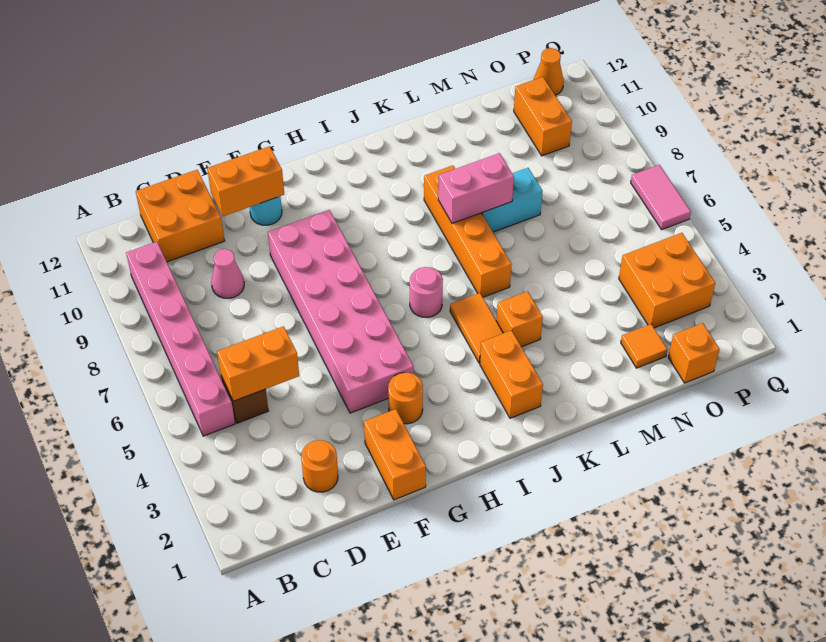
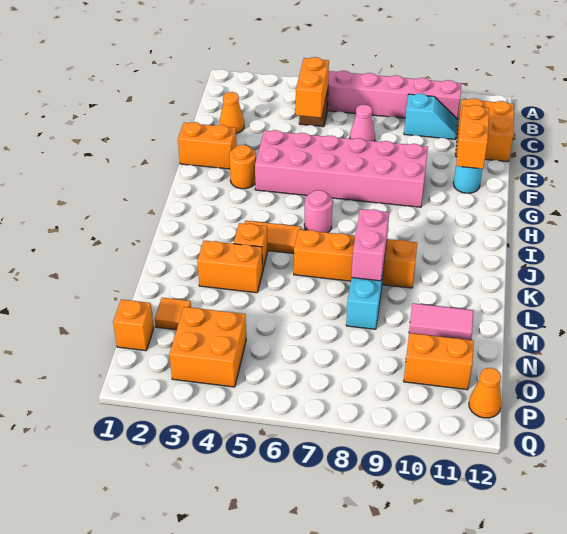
none -> cyan 1x2 slope [404,93,458,139]
orange 1x1 round brick [301,440,338,492] -> orange 1x1 cone [219,92,244,134]
pink 1x1 cone [211,249,244,298] -> pink 1x1 cone moved to [350,105,375,141]
orange 1x2 brick [480,330,543,418] -> orange 1x2 brick moved to [197,241,263,293]
pink 1x2 tile [631,165,691,230] -> pink 1x2 tile moved to [409,303,473,340]

